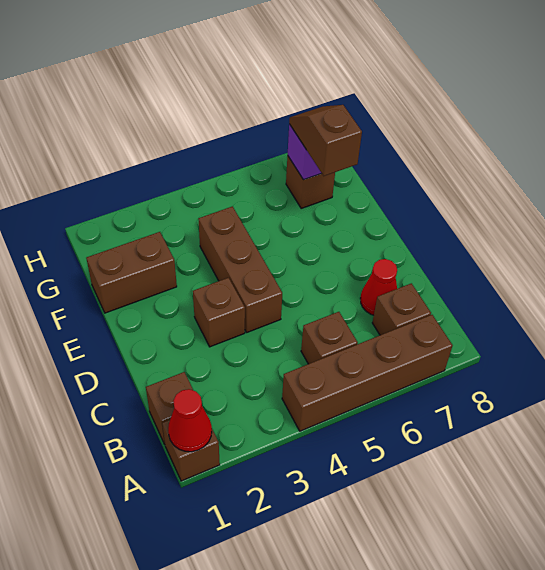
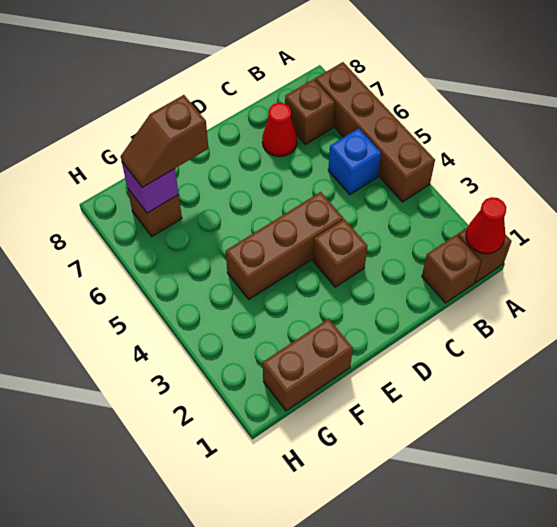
brown 1x1 brick [301,312,358,364] -> blue 1x1 brick [328,128,381,194]
brown 1x2 brick [86,232,177,313] -> brown 1x2 brick turned to [263,319,353,411]

